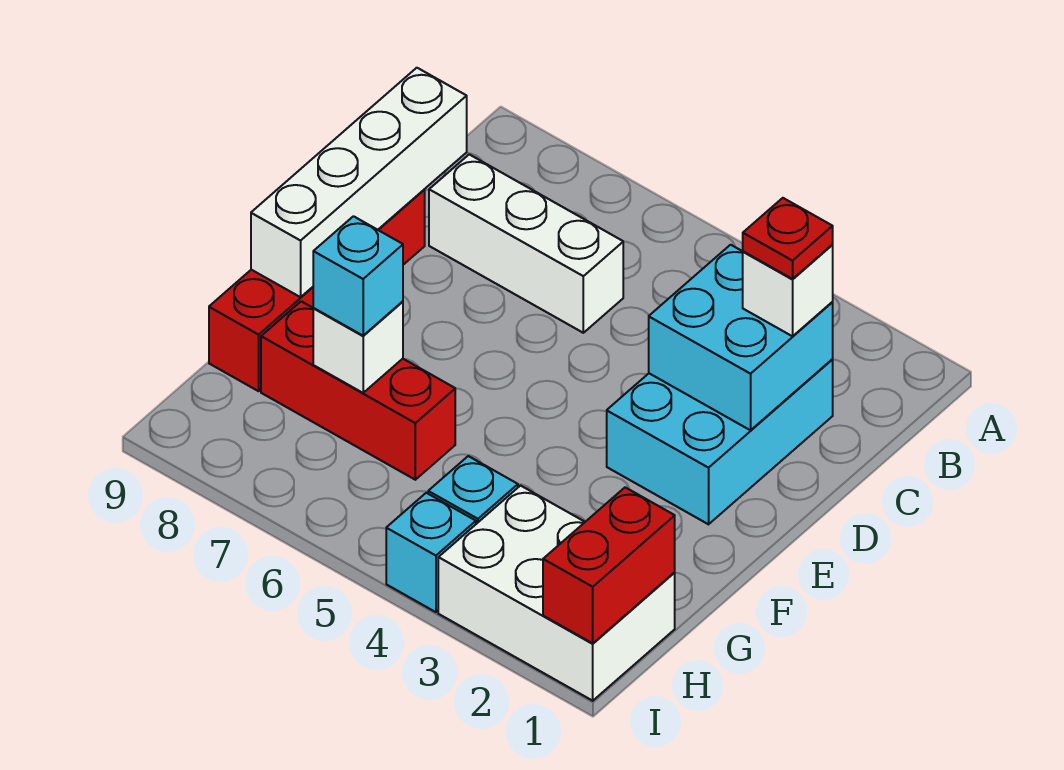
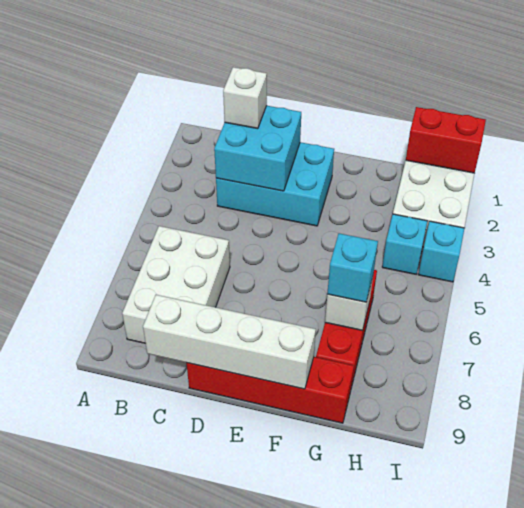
red 1x1 plate [743,198,833,279] -> none
white 1x3 brick [429,154,623,333] -> white 2x3 brick [122,226,230,343]

